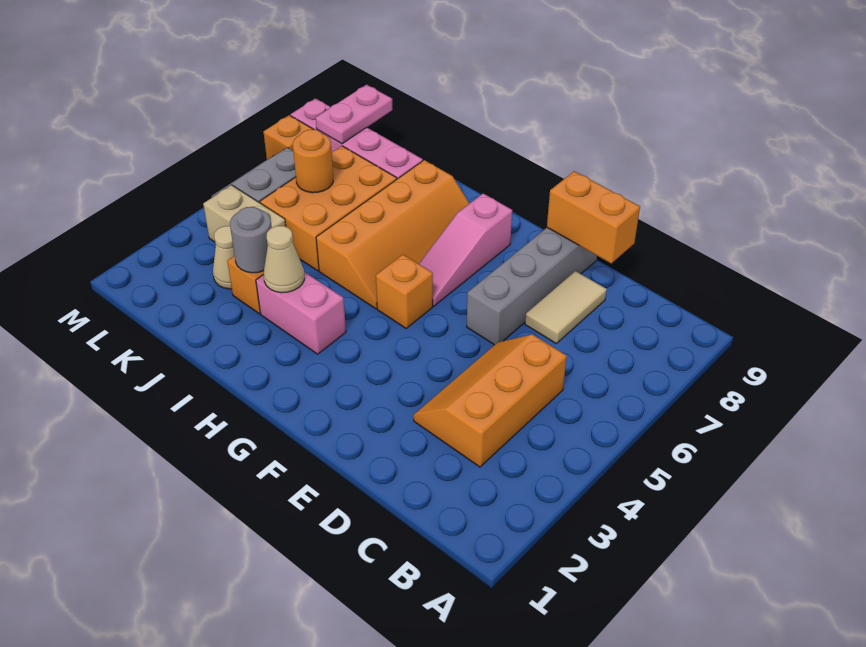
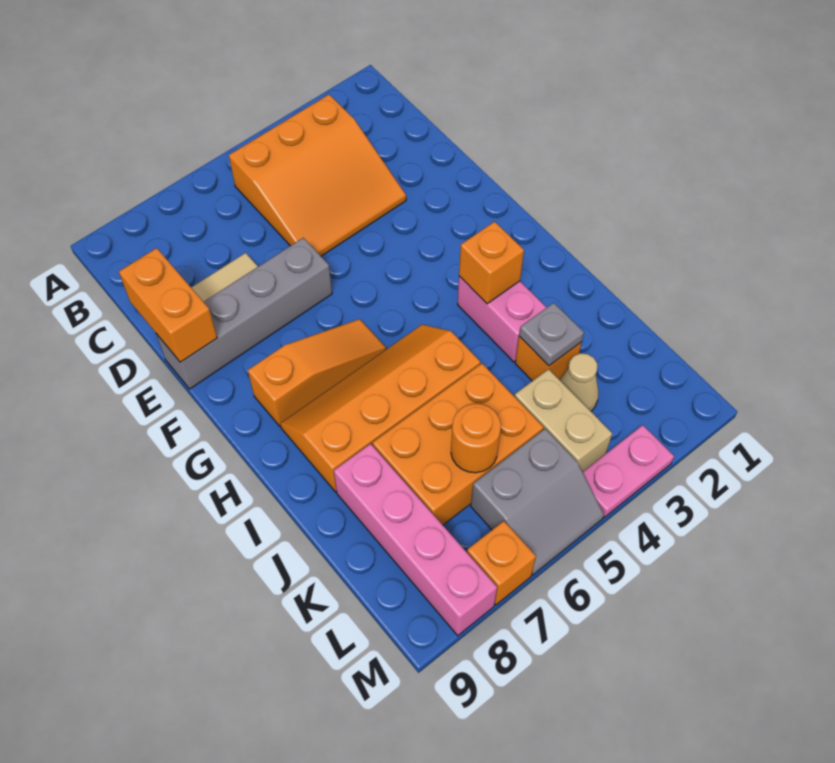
orange 2x3 slope [413,334,567,467] -> orange 3x3 slope [229,95,406,256]
orange 1x1 brick [376,255,433,328] -> orange 1x1 brick moved to [459,222,524,304]
pink 1x3 slope [419,193,512,306] -> orange 1x3 slope [248,319,386,426]
tan 1x1 cone [264,226,304,293] -> none
grey 1x1 round brick [230,207,272,273] -> grey 1x1 plate [519,303,584,366]
pink 1x2 plate [316,85,392,144] -> pink 1x2 plate moved to [583,425,674,517]

